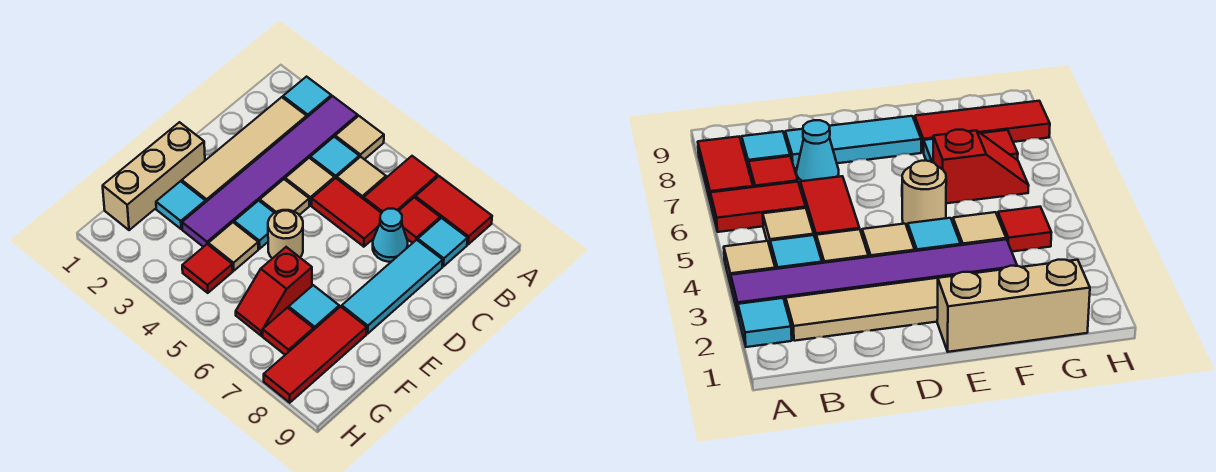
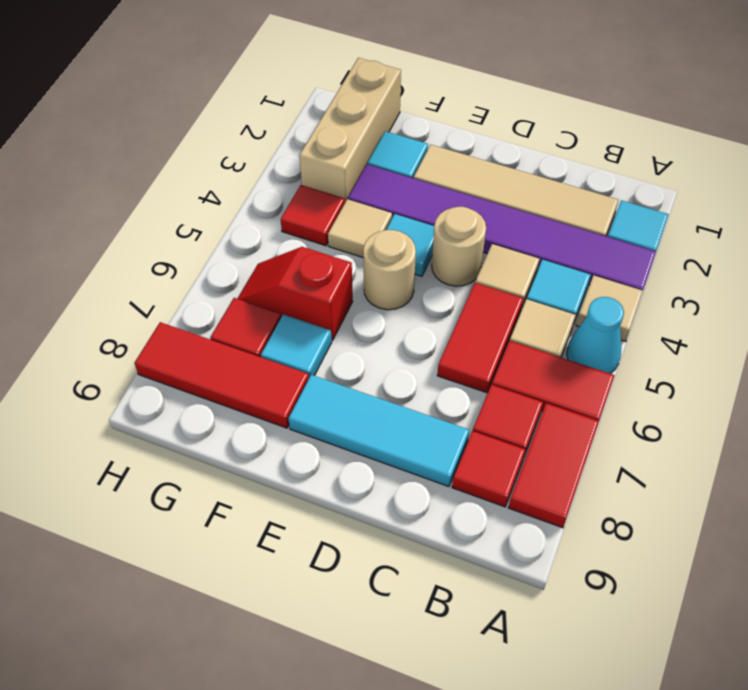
cyan 1x1 tile [418,218,468,266] -> red 1x1 tile [452,431,525,507]
cyan 1x1 cone [373,209,408,262] -> cyan 1x1 cone moved to [567,297,624,374]
tan 1x1 tile [260,179,309,215] -> tan 1x1 round brick [432,207,486,286]
tan 1x3 brick [103,122,205,230] -> tan 1x3 brick turned to [299,58,401,202]

